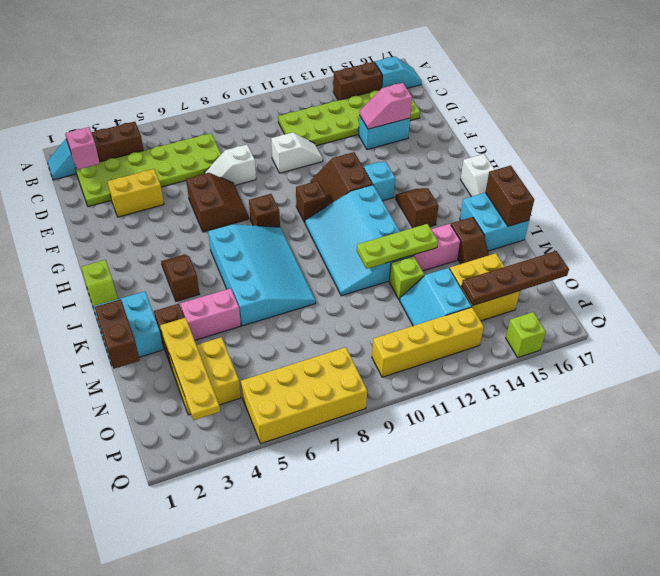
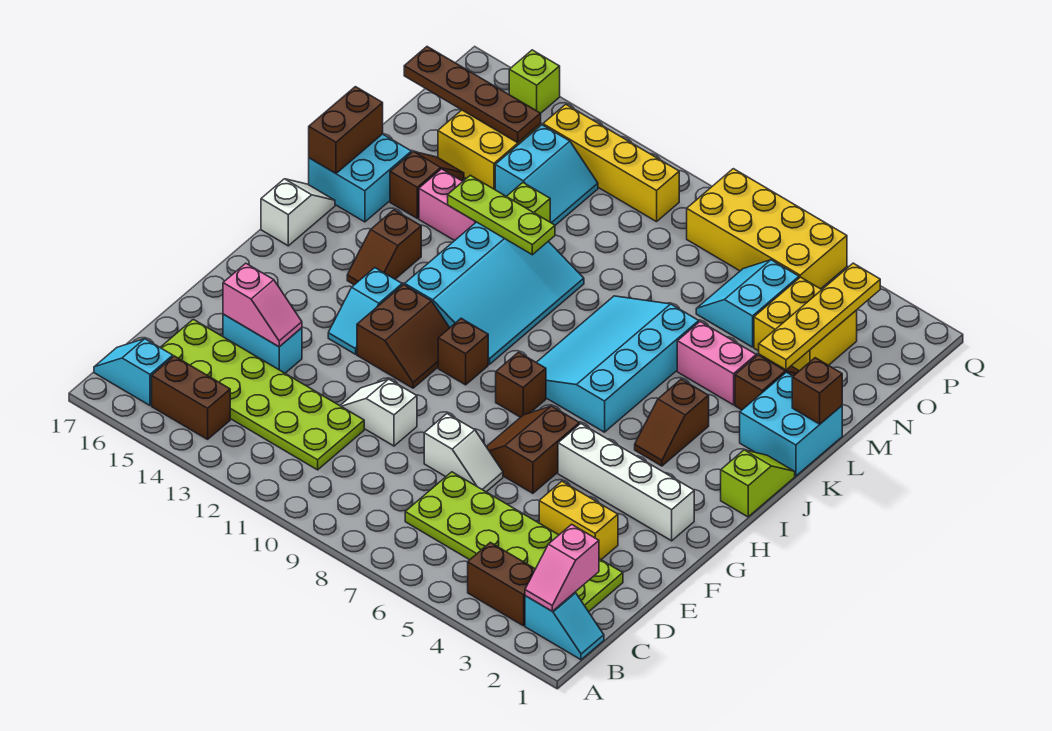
none -> white 1x4 brick [558,424,694,541]
brown 1x2 brick [95,299,140,369] -> brown 1x1 brick [792,358,842,424]
none -> cyan 2x2 slope [696,260,799,347]

